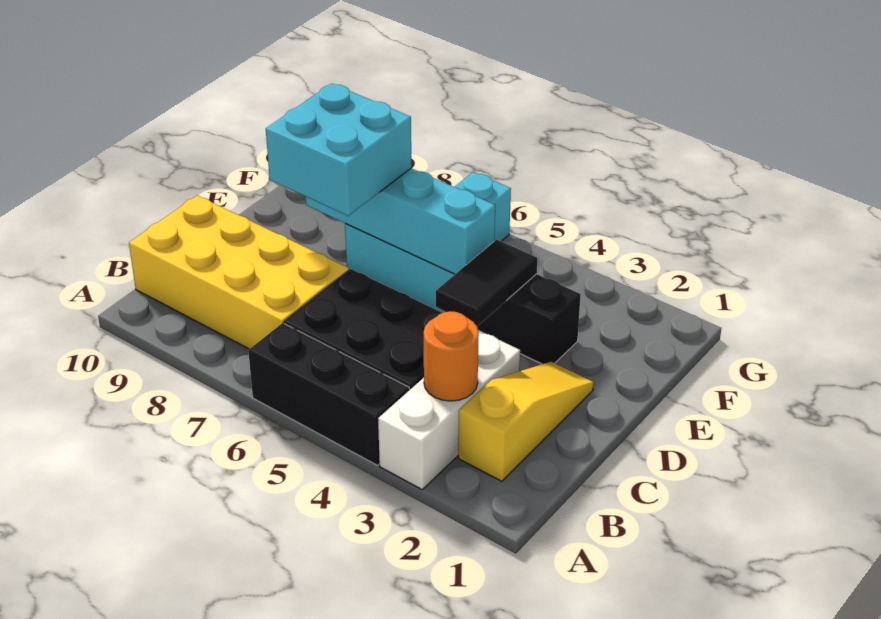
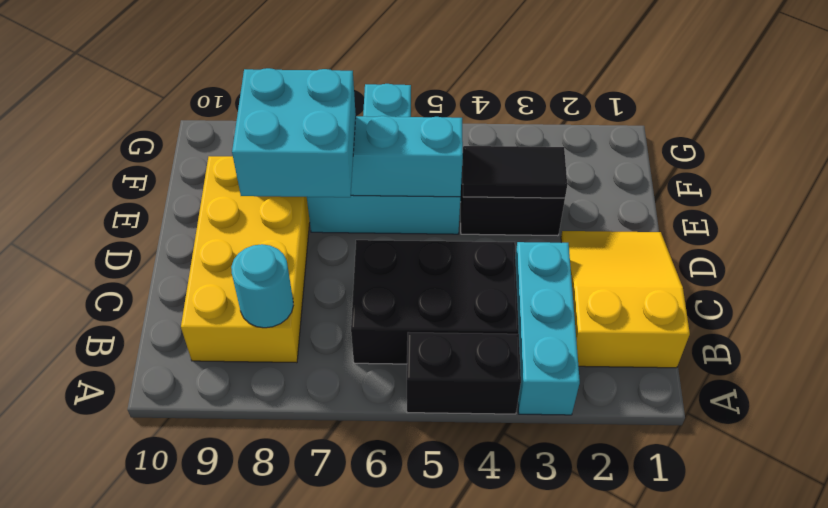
white 1x3 brick [378,330,520,489] -> cyan 1x3 brick [515,242,580,415]
black 1x3 brick [248,323,409,465] -> black 1x2 brick [407,332,521,414]
yellow 1x3 slope [458,362,594,481] -> yellow 2x3 slope [561,231,690,368]
orange 1x1 round brick [424,311,479,401] -> none
yellow 2x4 brick [129,195,349,349] -> yellow 2x4 brick turned to [181,156,310,363]
none -> cyan 1x1 round brick [231,244,294,328]
black 1x2 tile [436,239,537,326] -> black 1x2 tile turned to [463,146,567,198]

